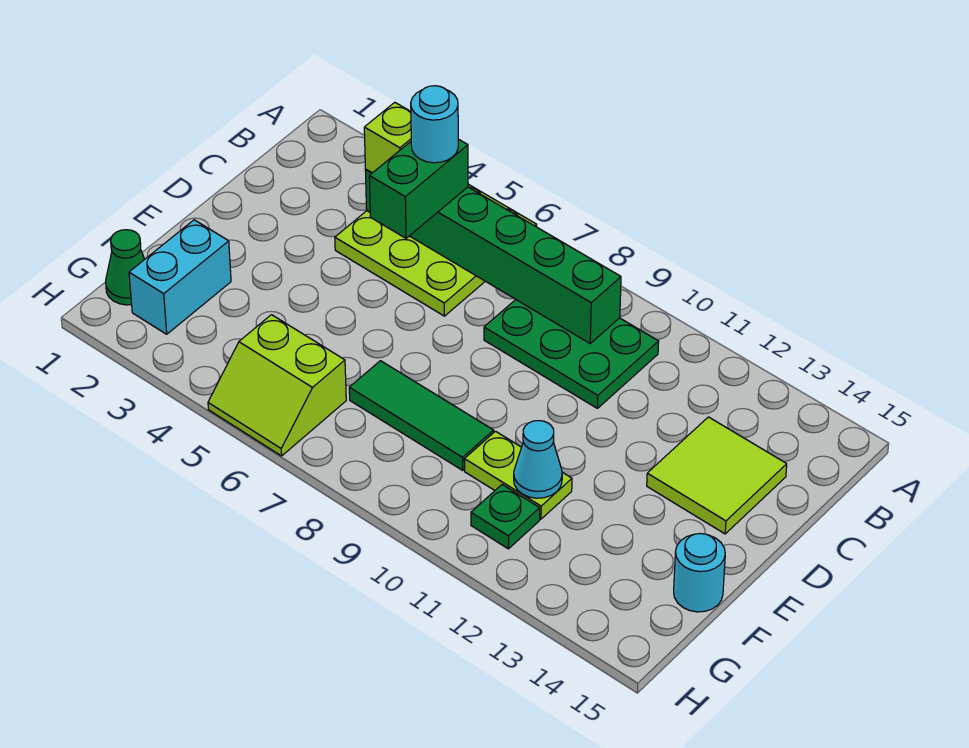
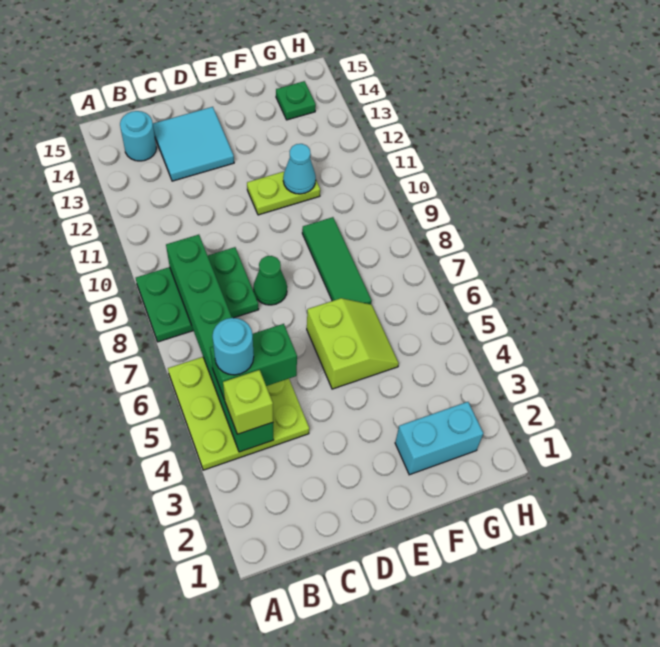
green 2x3 plate [484,300,659,408] -> green 2x3 plate turned to [136,247,259,342]
lime 2x2 tile [647,417,787,534] -> cyan 2x2 tile [153,107,234,181]
lime 1x2 plate [464,431,572,519] -> lime 1x2 plate turned to [247,172,320,215]
cyan 1x1 round brick [674,534,725,612] -> cyan 1x1 round brick moved to [120,111,156,161]
green 1x1 cone [106,230,145,305] -> green 1x1 cone moved to [253,256,287,305]
lime 2x2 slope [208,315,346,456] -> lime 2x2 slope moved to [307,298,399,389]
green 1x1 plate [471,485,540,549] -> green 1x1 plate moved to [276,81,316,120]

